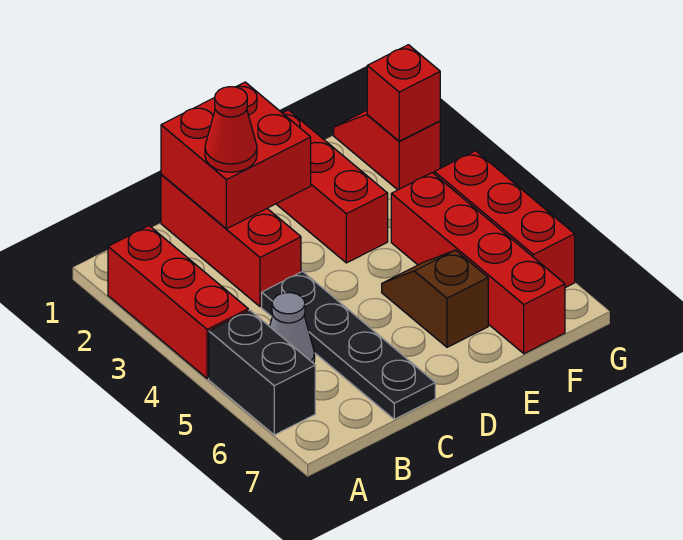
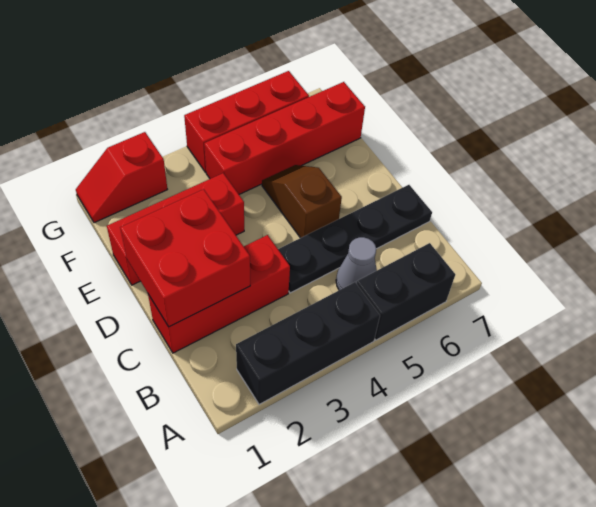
red 1x3 brick [108,226,248,379] -> black 1x3 brick [236,282,380,405]
red 1x1 cone [205,87,257,172] -> none
brown 1x2 slope [382,250,488,347] -> brown 1x2 slope turned to [262,165,342,238]
red 1x1 brick [367,45,440,141] -> none

